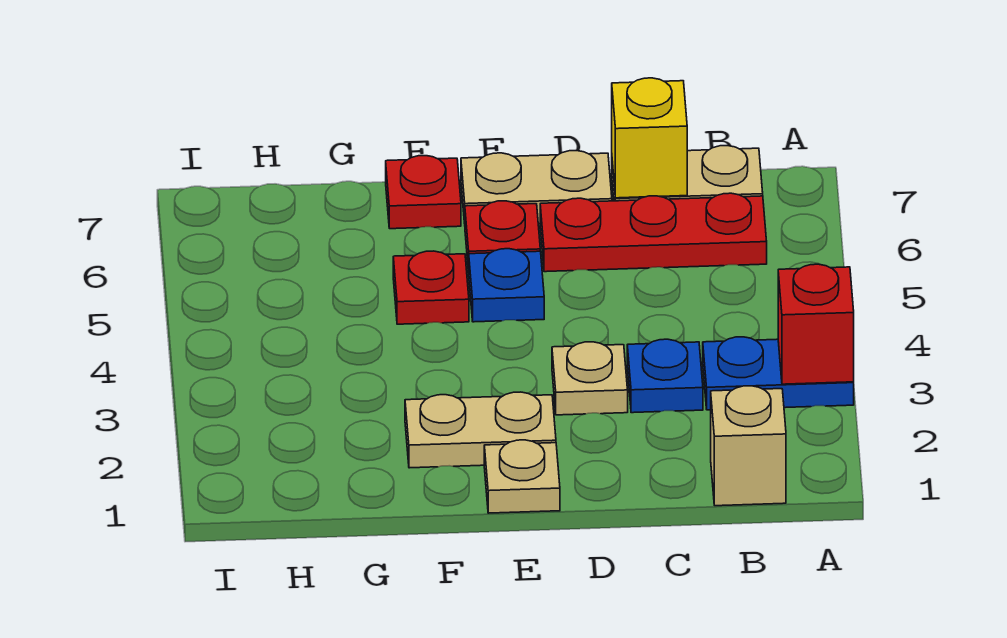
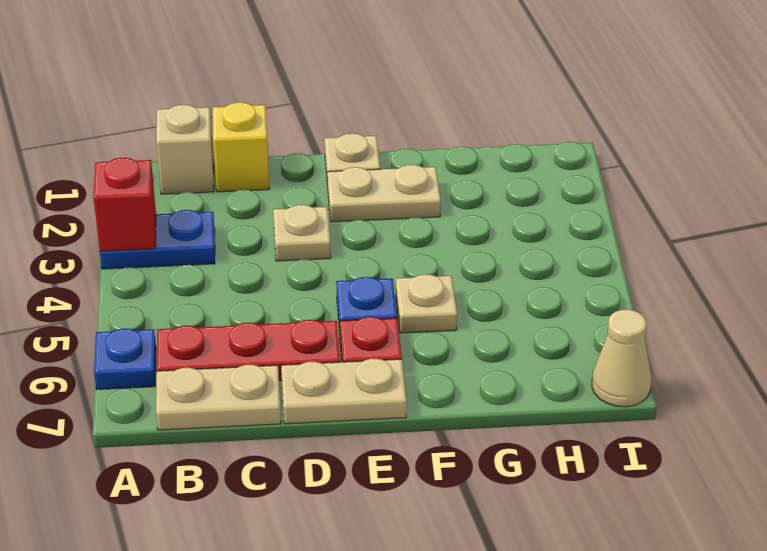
blue 1x1 plate [627,339,703,413] -> blue 1x1 plate moved to [94,329,156,390]
yellow 1x1 brick [612,78,687,198] -> yellow 1x1 brick moved to [213,102,269,192]
red 1x1 plate [393,251,469,324] -> tan 1x1 plate [396,274,457,333]
red 1x1 plate [386,156,461,229] -> none
none -> tan 1x1 cone [592,309,651,407]

